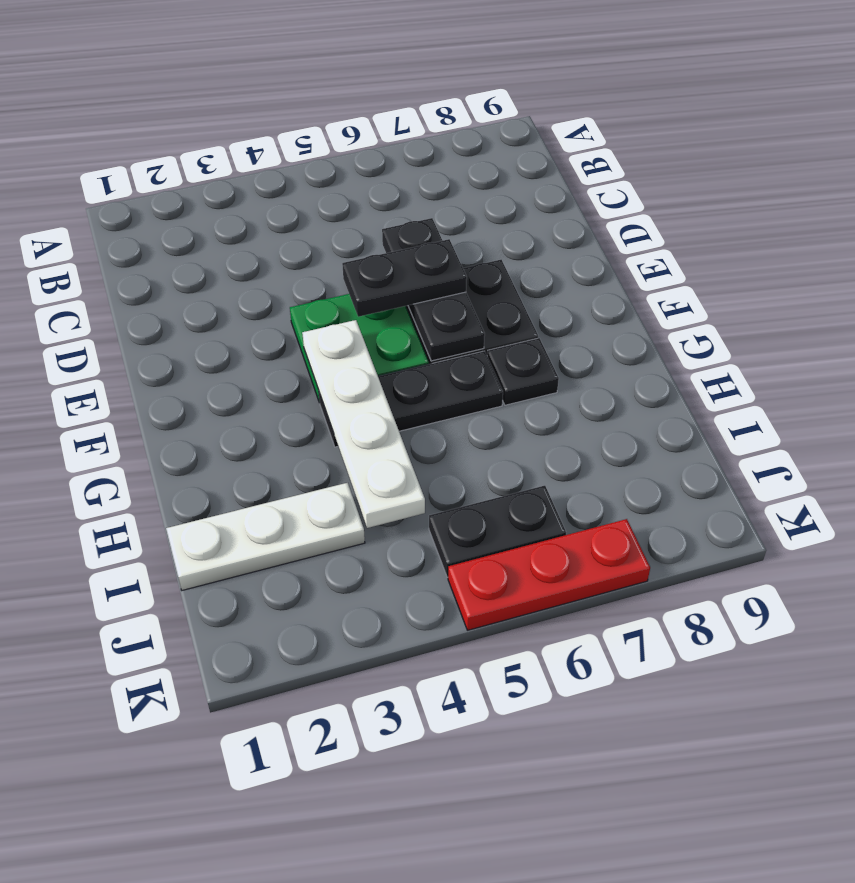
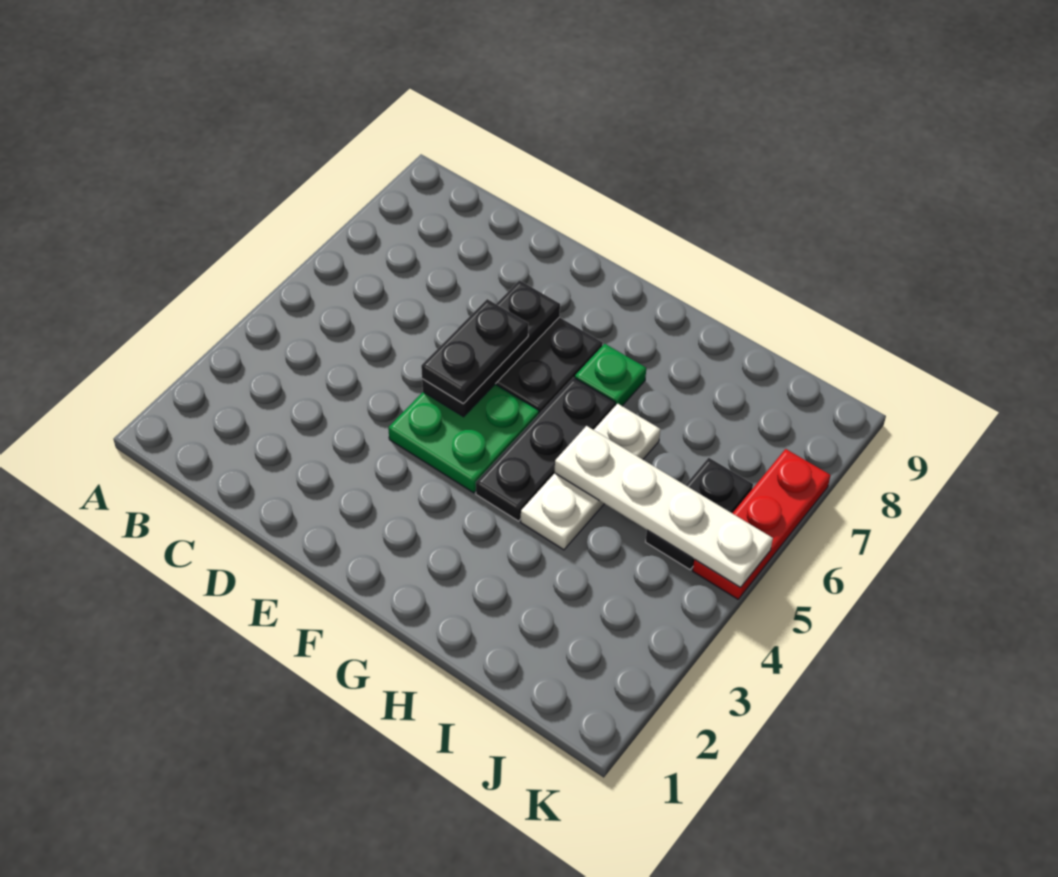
black 1x3 plate [382,218,485,361] -> black 1x3 plate turned to [422,280,560,417]
white 1x4 plate [302,320,425,528] -> white 1x4 plate moved to [555,426,773,588]
black 1x1 plate [487,338,559,405] -> green 1x1 plate [575,344,646,406]
white 1x3 plate [166,483,365,590] -> white 1x3 plate moved to [521,404,660,550]

